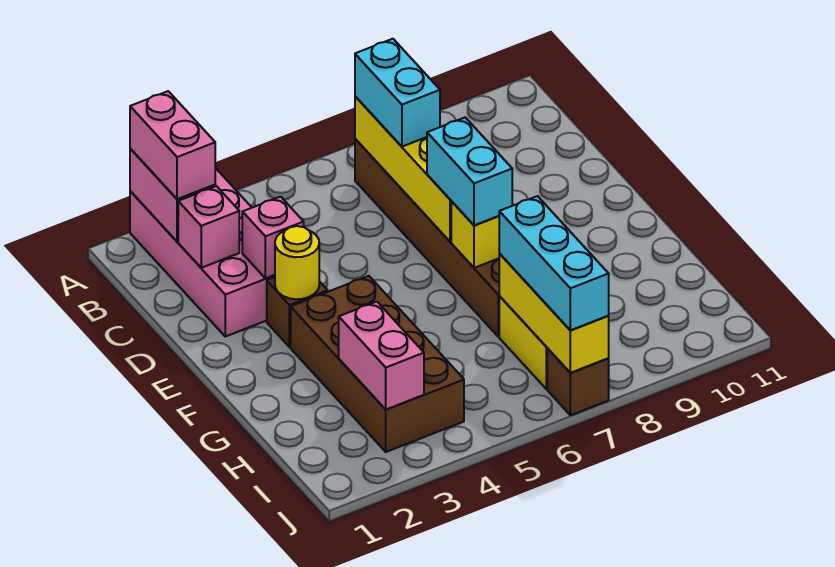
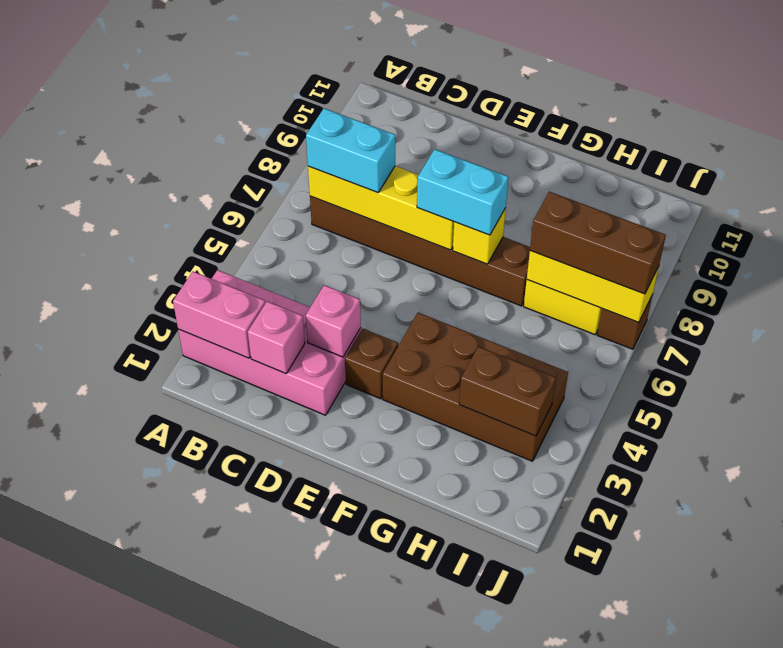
pink 1x2 brick [130,91,215,199] -> none
yellow 1x1 round brick [275,226,319,299] -> none
pink 1x2 brick [339,302,424,409] -> brown 1x2 brick [459,347,556,436]
cyan 1x3 brick [499,196,609,330] -> brown 1x3 brick [530,192,666,294]

